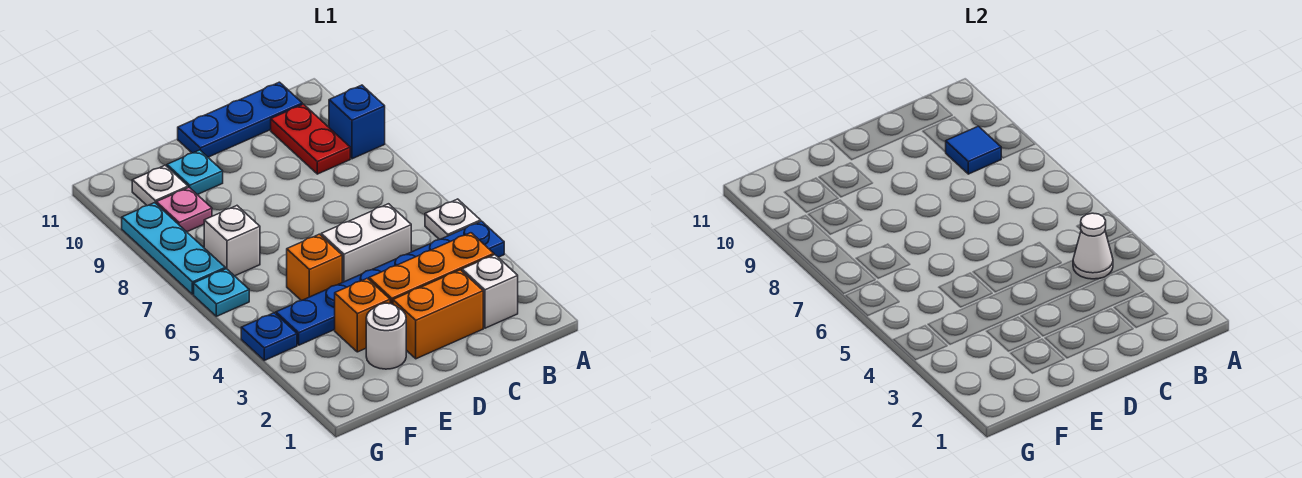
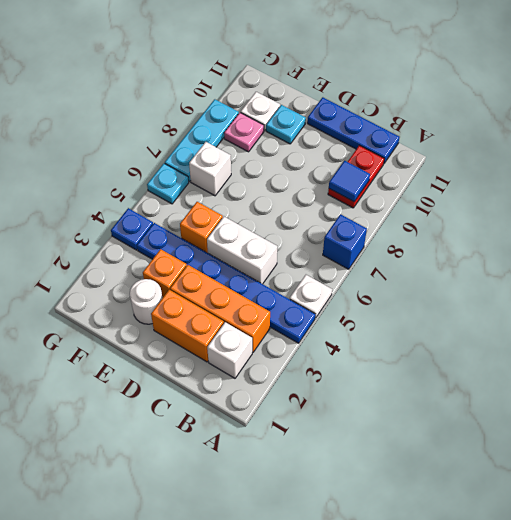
blue 1x1 brick [329,85,385,159] -> blue 1x1 brick moved to [323,214,367,269]
white 1x1 cone [1073,213,1113,279] -> none

